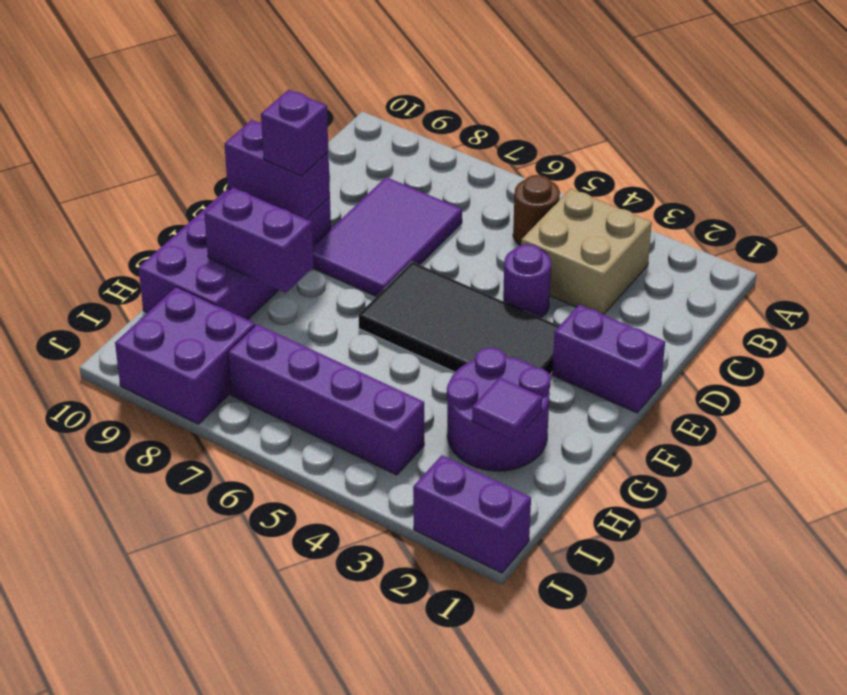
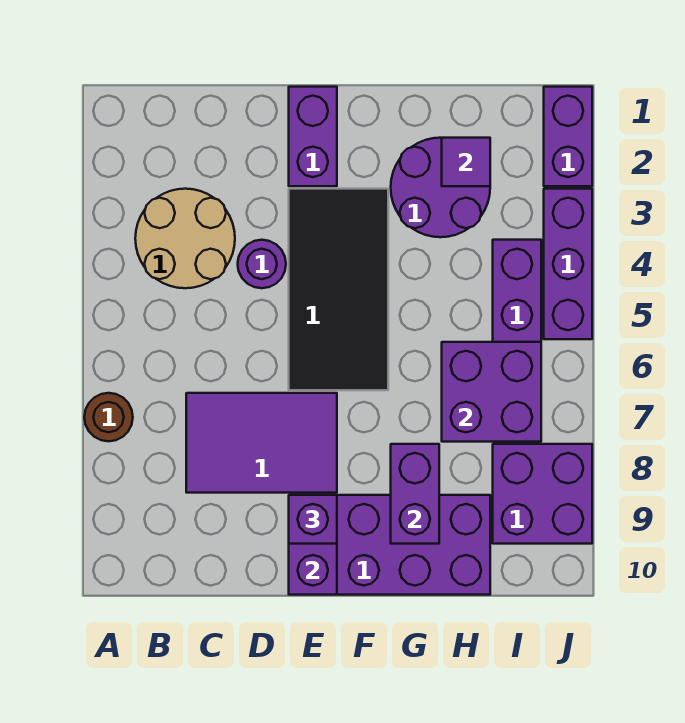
tan 2x2 brick [521,189,652,315] -> tan 2x2 round brick [135,189,235,288]
brown 1x1 round brick [513,175,560,246] -> brown 1x1 round brick moved to [84,393,133,441]
none -> purple 2x2 brick [442,342,541,442]
none -> purple 1x3 brick [544,189,592,339]

